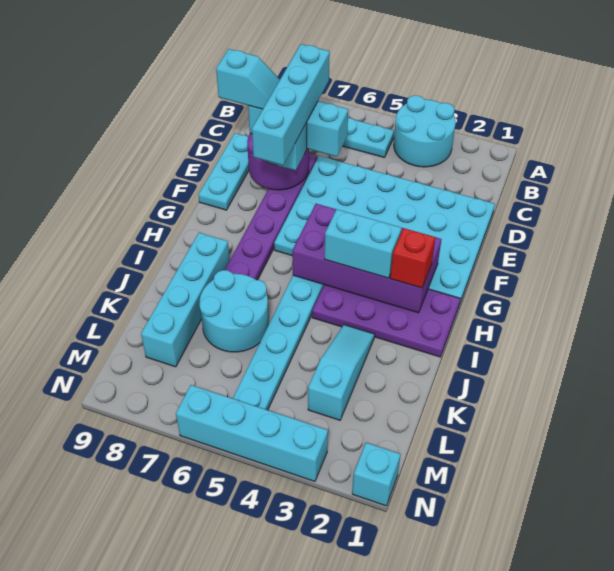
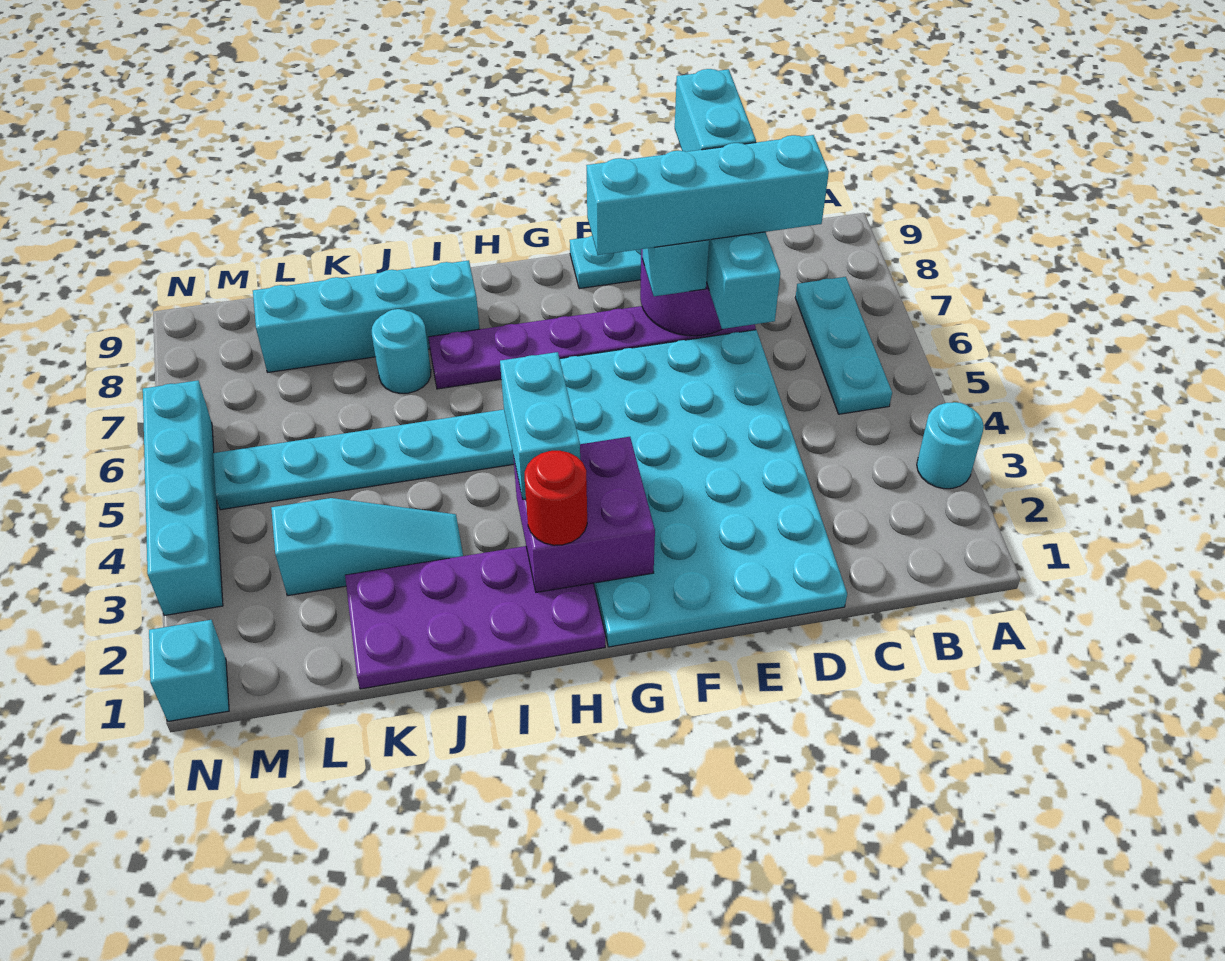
cyan 2x2 round brick [394,95,456,167] -> cyan 1x1 round brick [917,402,984,489]
cyan 1x2 slope [216,49,280,109] -> cyan 1x2 brick [675,69,756,152]
purple 2x4 brick [292,204,441,313] -> purple 2x2 brick [513,437,655,592]
purple 2x4 plate [312,285,461,357] -> purple 2x4 plate turned to [345,546,605,689]
red 1x1 brick [390,228,436,288] -> red 1x1 round brick [525,451,587,545]
cyan 2x2 round brick [199,270,269,352] -> cyan 1x1 round brick [372,309,431,393]

